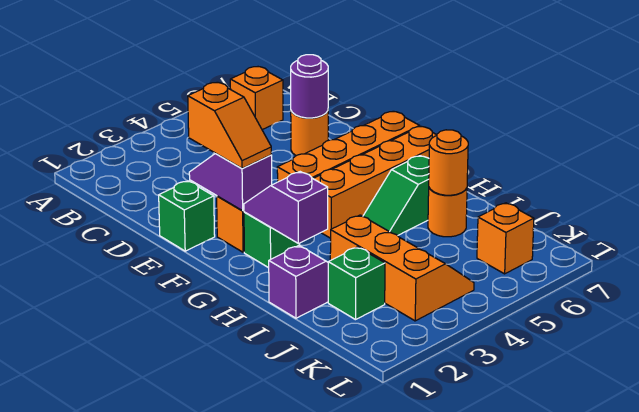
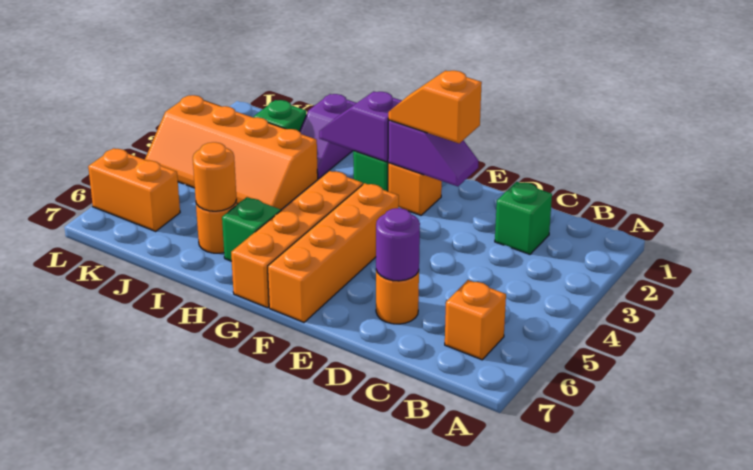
green 1x1 brick [159,181,215,251] -> green 1x1 brick moved to [495,182,552,254]
purple 1x2 slope [244,172,328,244] -> purple 1x2 slope turned to [319,91,402,162]
orange 2x3 slope [330,215,474,321] -> orange 2x4 slope [145,95,318,210]
orange 1x1 brick [477,203,534,274] -> orange 1x2 brick [88,148,180,231]

